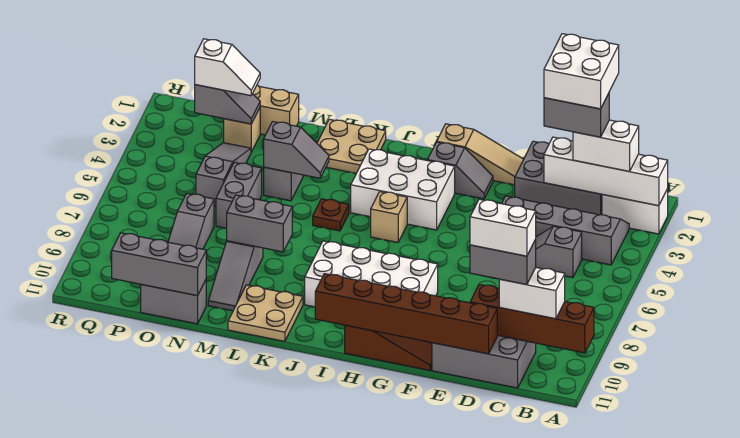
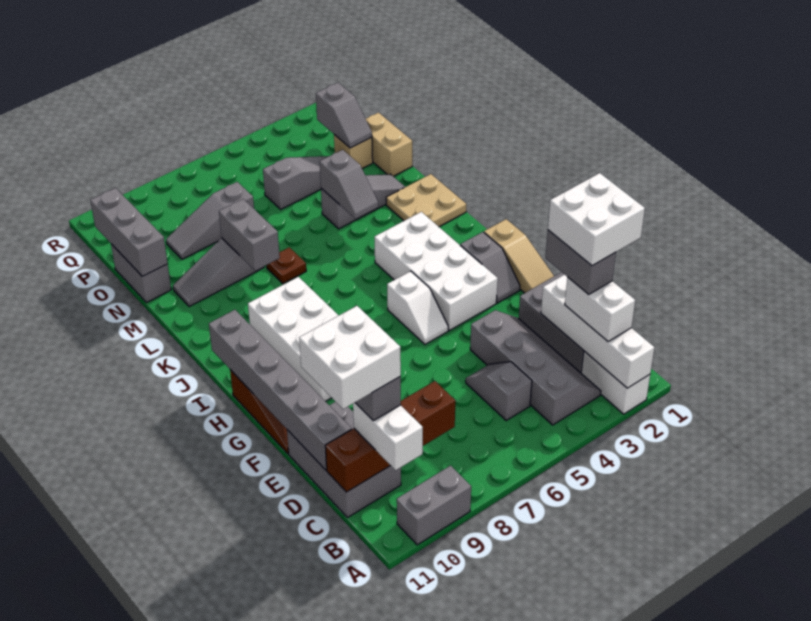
brown 1x4 brick [470,284,594,353] -> brown 1x4 brick turned to [325,381,455,492]
white 1x2 brick [470,199,536,256] -> white 2x2 brick [299,306,401,409]
brown 1x6 brick [315,274,497,354] -> grey 1x6 brick [209,310,352,470]
white 2x3 brick [351,149,455,230] -> white 2x4 brick [374,212,498,330]
tan 1x1 brick [371,192,407,242] -> none
brown 1x1 plate [313,199,349,231] -> brown 1x1 plate moved to [266,247,306,284]
tan 2x2 plate [228,285,303,341] -> none
grey 1x2 brick [216,162,262,228] -> grey 1x2 brick moved to [397,466,471,545]
white 1x2 slope [195,39,260,96] -> white 1x2 slope moved to [387,271,448,344]

